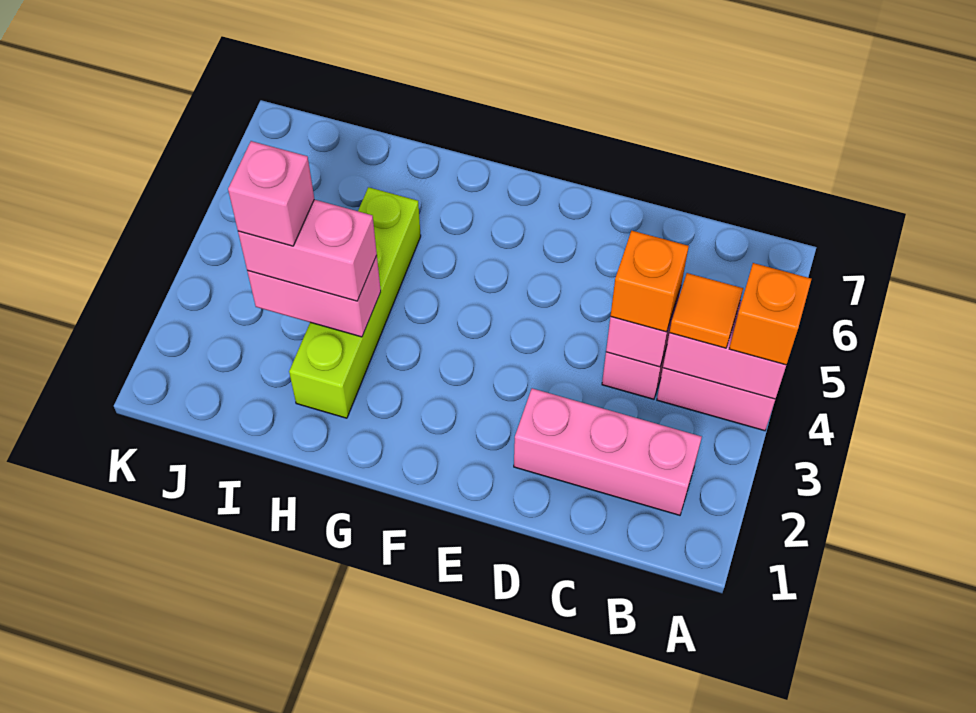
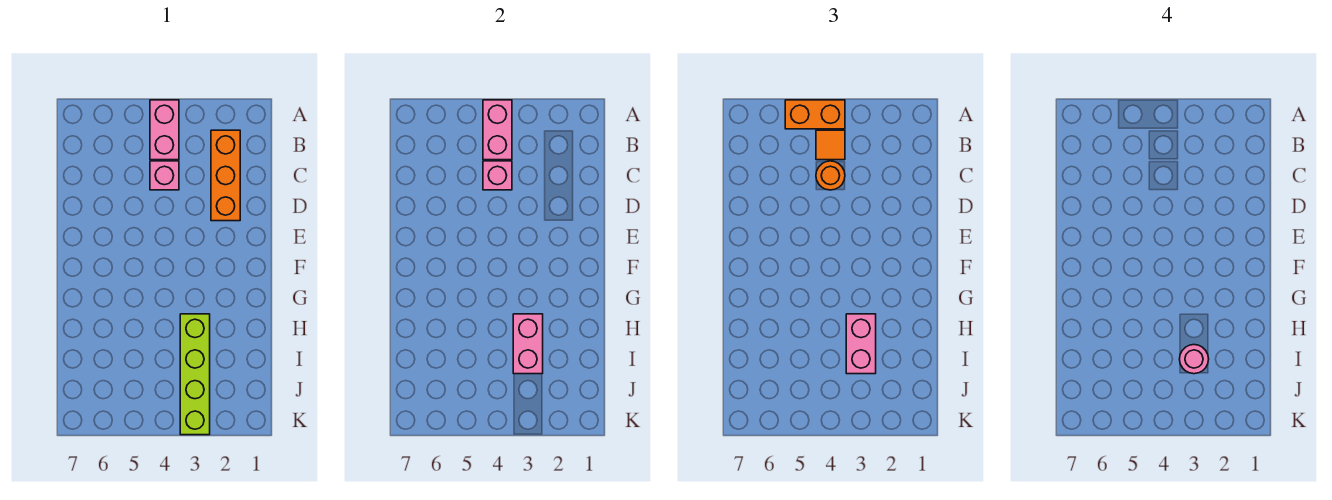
orange 1x1 brick [729,263,811,365] -> orange 1x2 brick [785,100,845,129]
pink 1x3 brick [514,388,702,515] -> orange 1x3 brick [211,130,240,221]
orange 1x1 brick [610,231,689,332] -> orange 1x1 round brick [816,161,845,190]
lime 1x4 brick [289,187,421,418] -> lime 1x4 brick turned to [180,314,210,435]
pink 1x1 brick [228,141,314,246] -> pink 1x1 round brick [1180,345,1209,374]

